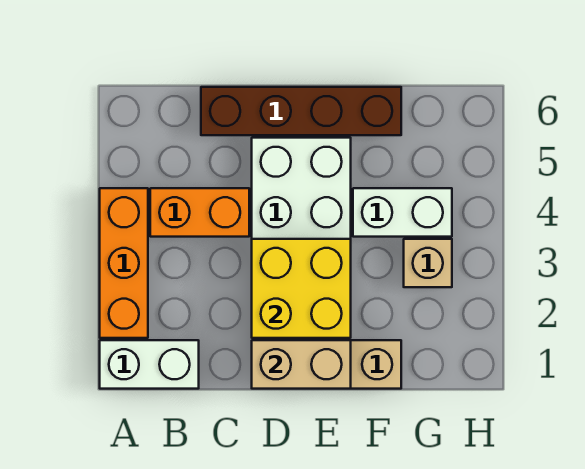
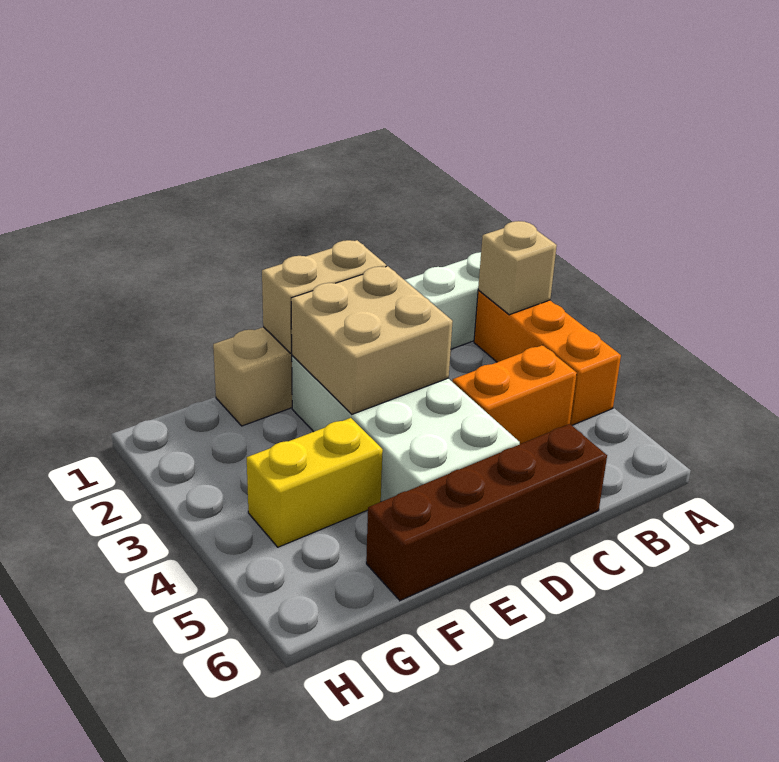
yellow 2x2 brick [252,239,351,338] -> tan 2x2 brick [291,266,453,414]
white 1x2 brick [353,188,452,237] -> yellow 1x2 brick [247,418,383,547]
tan 1x1 brick [404,239,452,287] -> tan 1x1 brick moved to [478,221,557,315]

